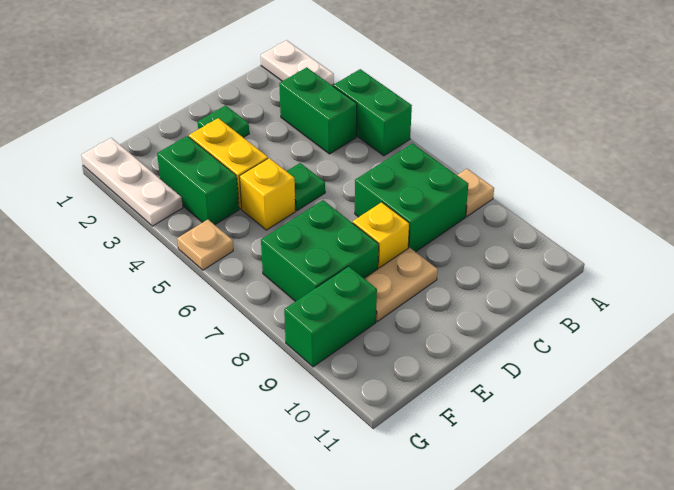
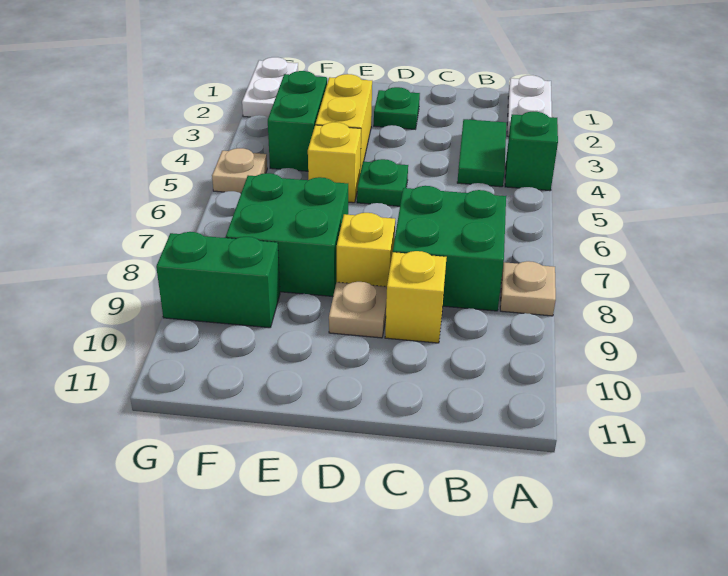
green 1x2 brick [333,69,412,156] -> green 1x1 brick [505,112,558,191]
green 1x2 brick [279,67,357,154] -> green 1x2 tile [457,119,506,187]
none -> yellow 1x1 brick [385,251,447,343]
tan 1x2 plate [364,248,438,322] -> tan 1x1 plate [329,282,387,338]
white 1x3 plate [81,138,183,226] -> white 1x2 plate [242,57,298,117]

